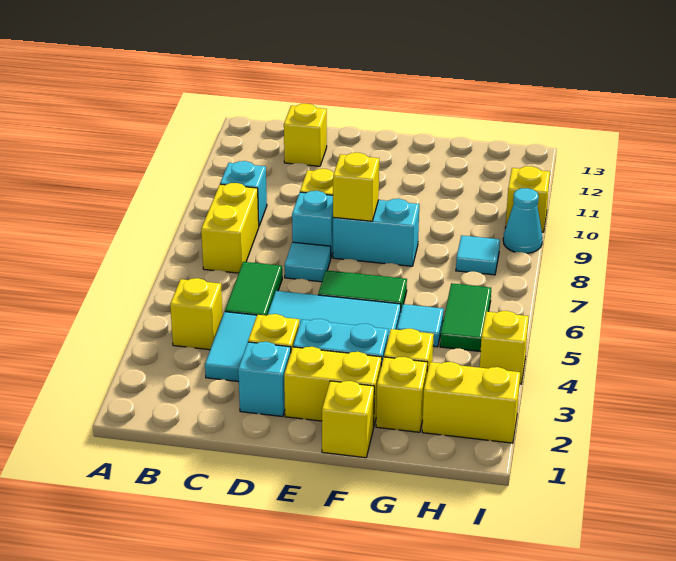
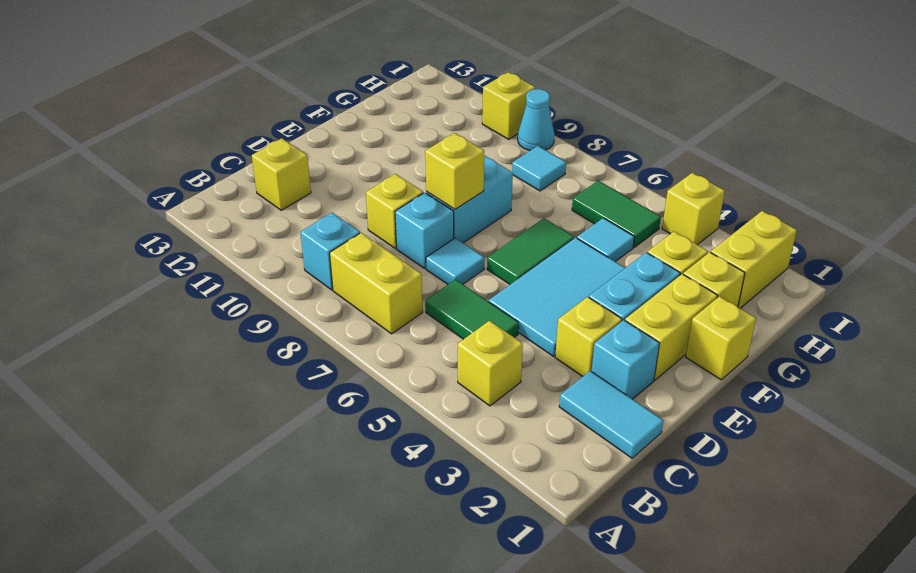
cyan 1x2 tile [205,312,257,382] -> cyan 1x2 tile moved to [559,371,663,458]

